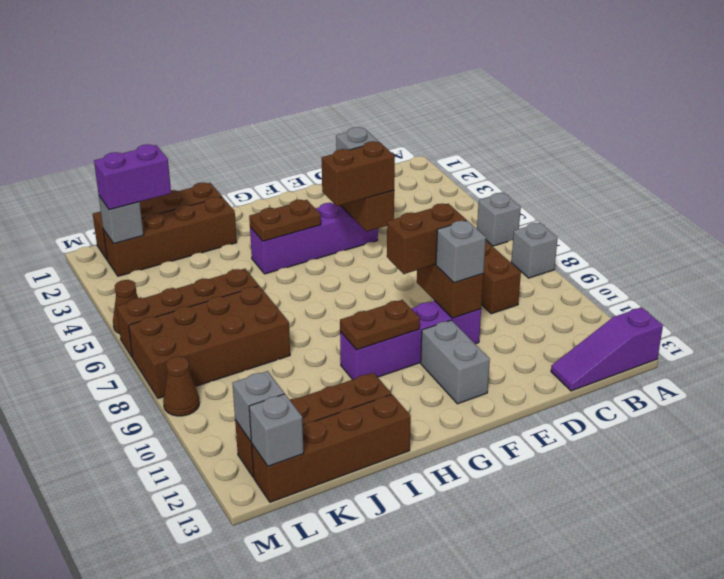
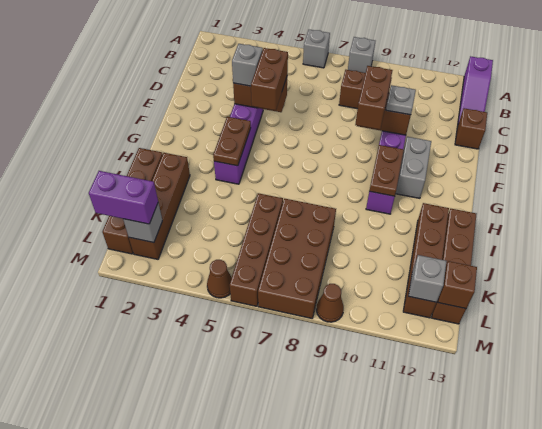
none -> brown 1x1 brick [455,108,487,149]
grey 1x1 brick [436,220,486,283] -> grey 1x1 plate [386,85,416,115]
grey 1x2 brick [421,320,490,404] -> grey 1x2 brick turned to [396,137,431,198]
purple 1x2 brick [94,144,171,210] -> purple 1x2 brick turned to [89,171,158,224]
grey 1x1 brick [249,394,304,466] -> brown 1x1 brick [438,261,477,309]

